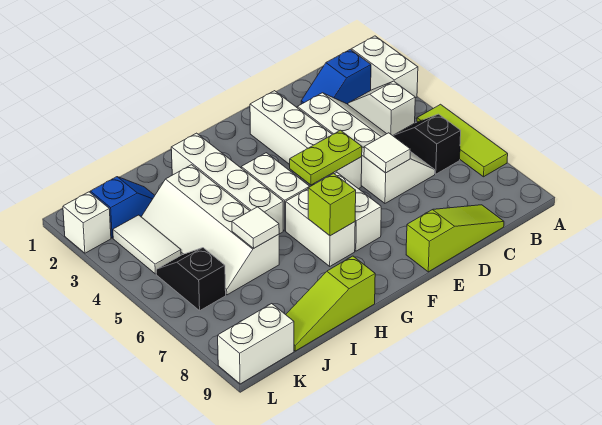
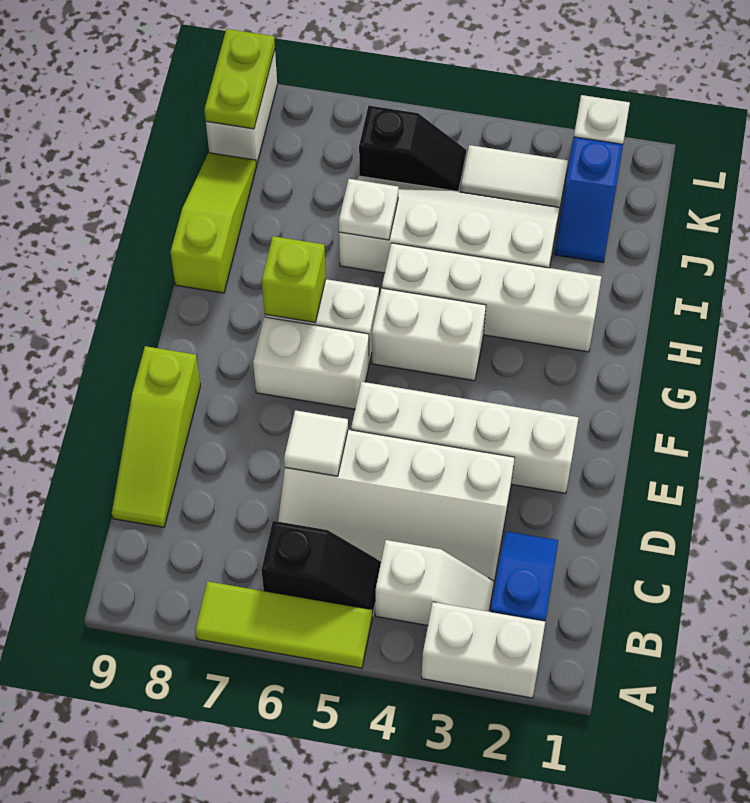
lime 1x2 plate [290,130,362,185] -> lime 1x2 plate moved to [204,29,275,129]
white 1x1 tile [232,207,279,248] -> white 1x1 plate [339,179,398,240]

